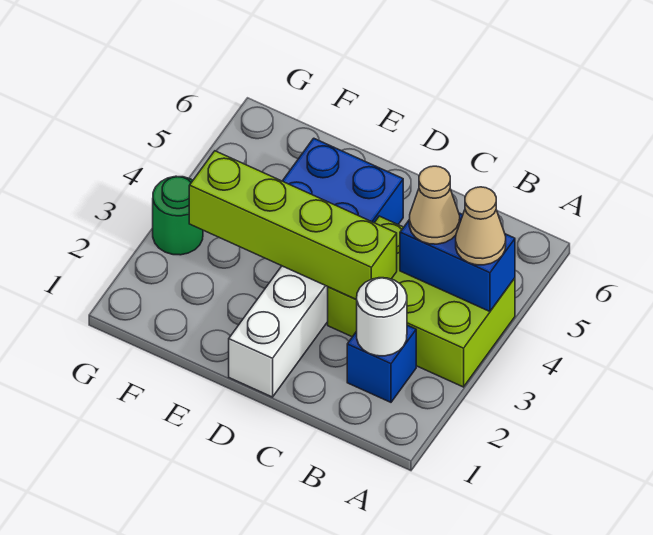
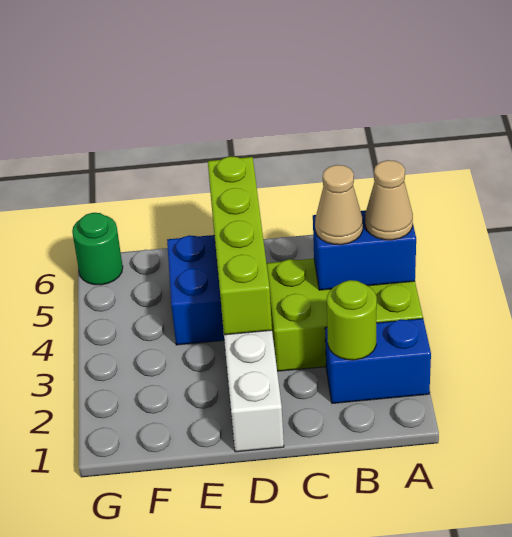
blue 1x1 brick [347,325,416,402] -> blue 1x2 brick [325,318,431,403]
white 1x1 round brick [357,278,407,356] -> lime 1x1 round brick [327,280,377,360]
lime 1x4 brick [189,151,397,300] -> lime 1x4 brick turned to [208,156,272,335]
green 1x1 round brick [153,176,203,255] -> green 1x1 round brick moved to [72,213,123,285]

